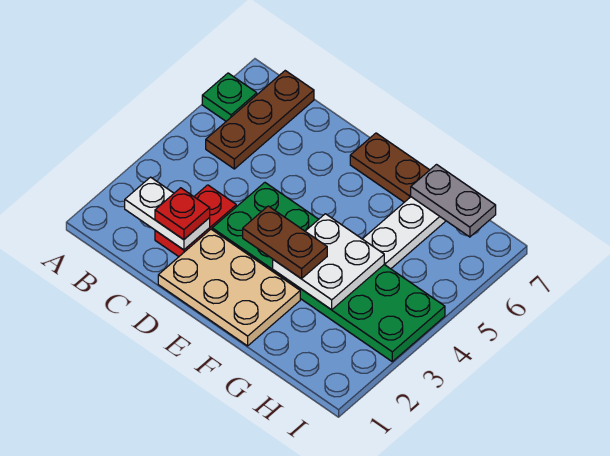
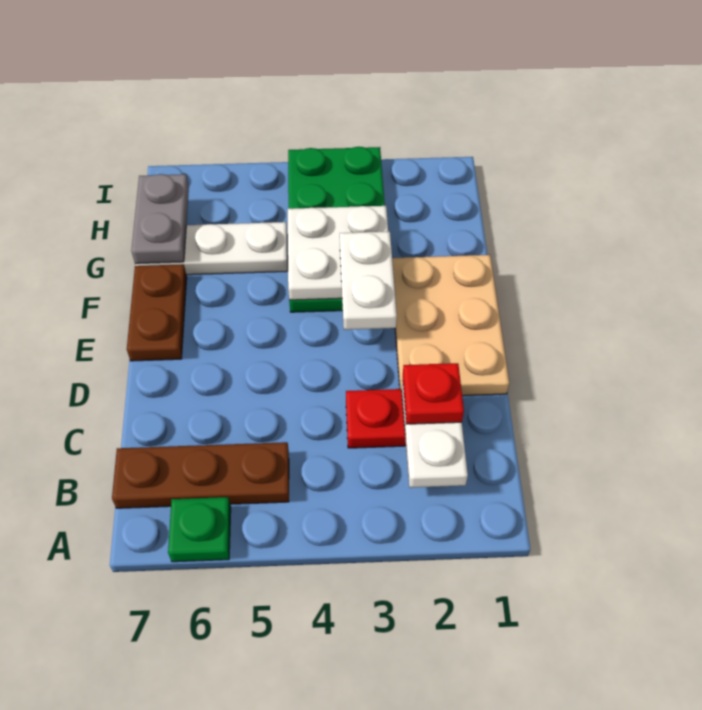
green 2x6 plate [212,183,445,361] -> green 2x4 plate [288,147,385,312]
brown 1x2 plate [243,206,327,279] -> white 1x2 plate [340,231,397,330]

